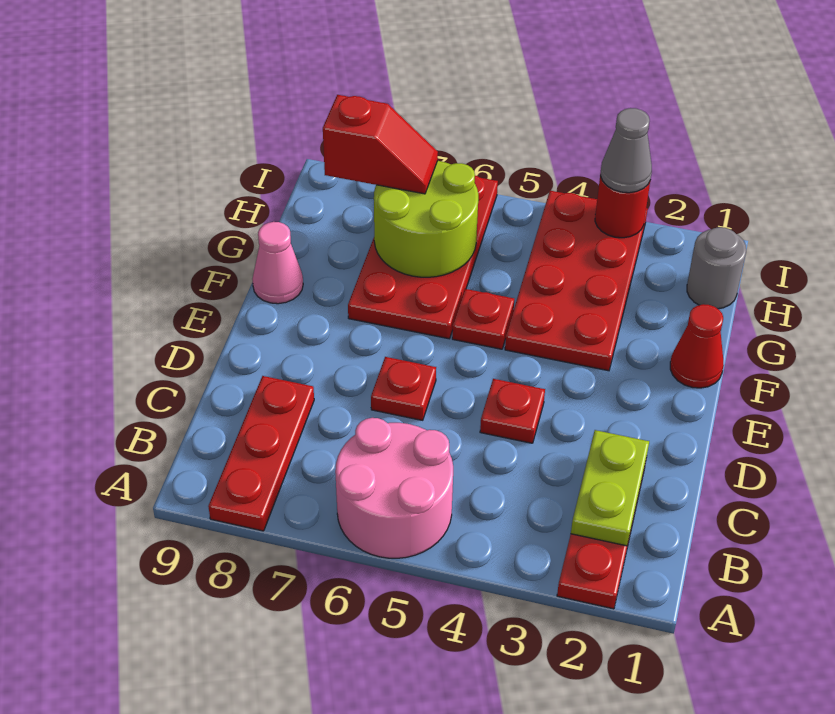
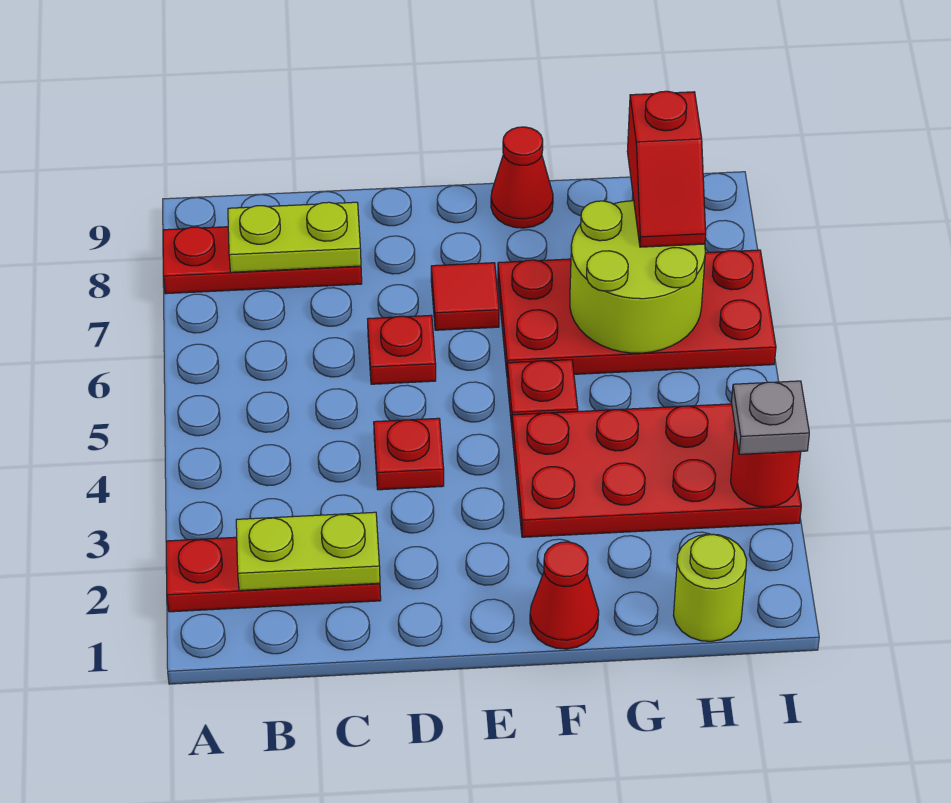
pink 2x2 round brick [335,418,453,558] -> none
none -> lime 1x2 plate [228,202,361,272]
none -> red 1x1 tile [431,263,499,330]
pink 1x1 cone [252,222,303,304] -> red 1x1 cone [491,127,553,228]
grey 1x1 round brick [687,227,746,309] -> lime 1x1 round brick [673,534,747,641]
grey 1x1 cone [601,108,652,193] -> grey 1x1 plate [732,381,809,454]

